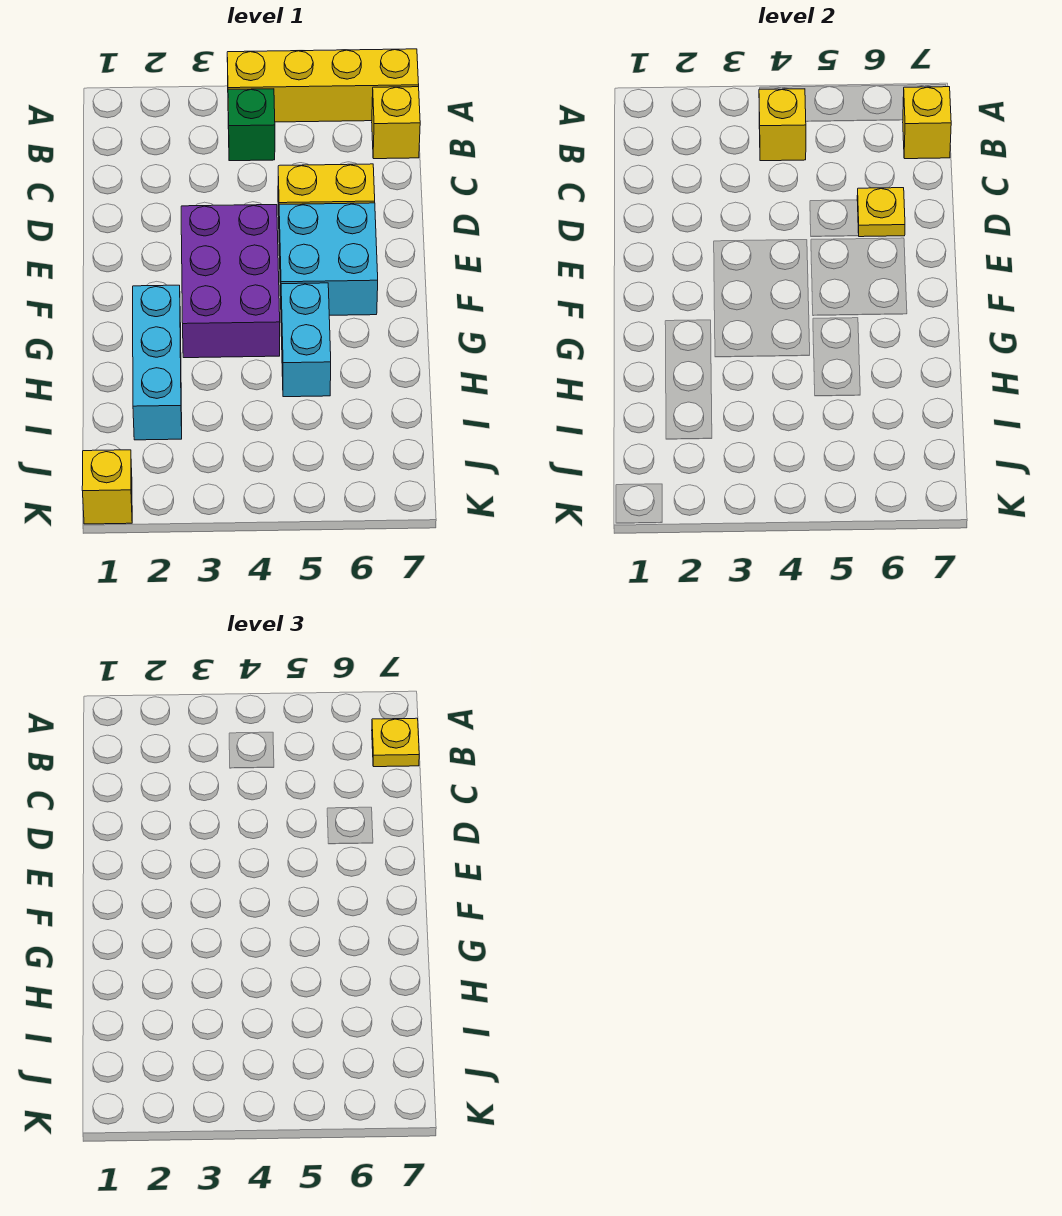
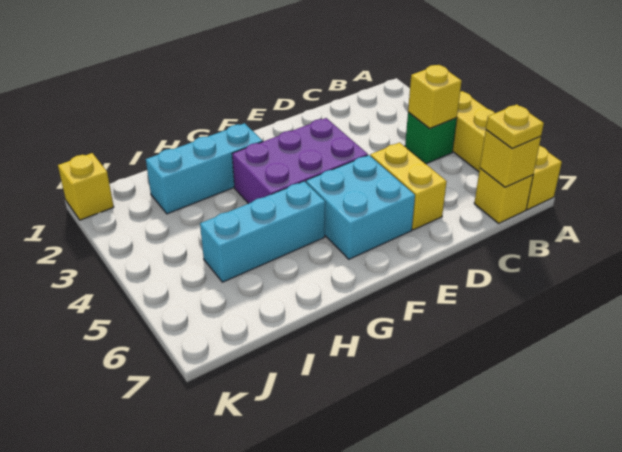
yellow 1x1 plate [857,188,905,237] -> none
cyan 1x2 brick [281,283,331,397] -> cyan 1x3 brick [200,181,325,282]

